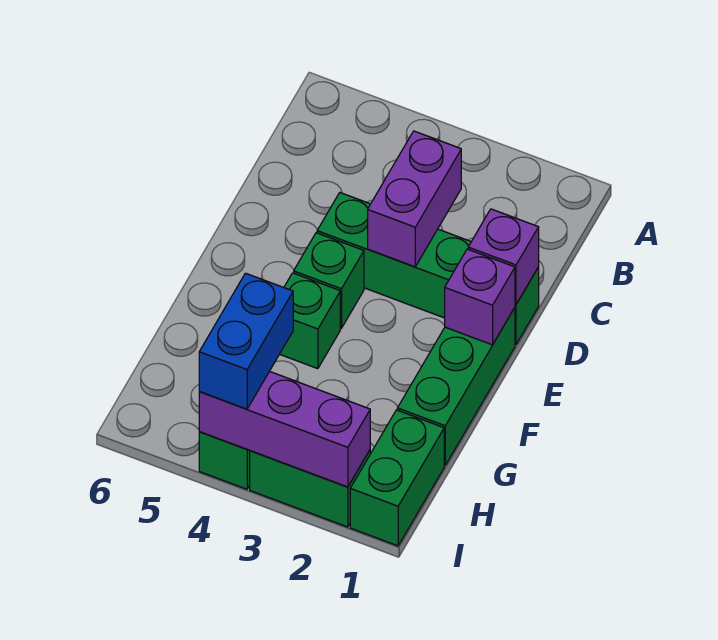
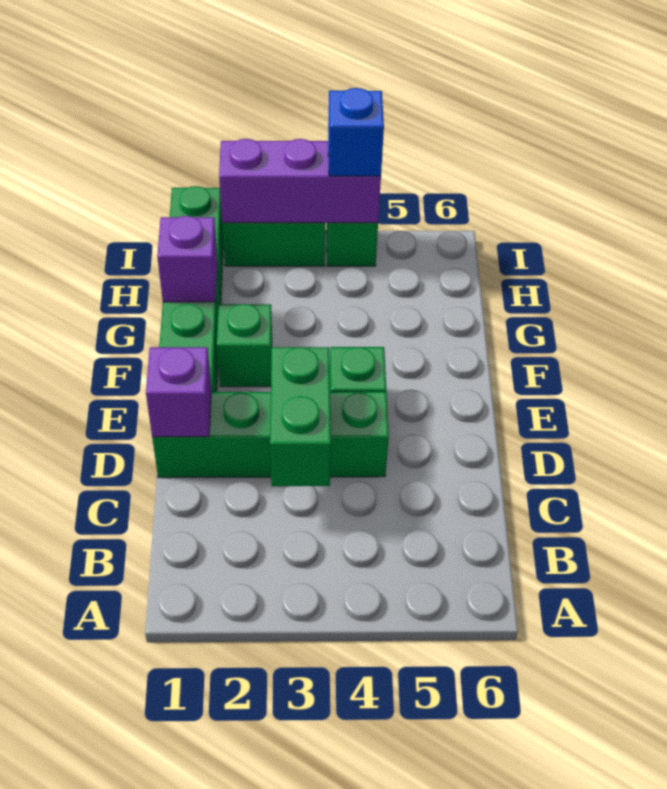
purple 1x2 brick [368,131,461,267] -> green 1x2 brick [270,347,331,486]
purple 1x1 brick [445,249,515,345] -> purple 1x1 brick moved to [157,216,218,302]
green 1x1 brick [280,273,340,369] -> green 1x1 brick moved to [217,304,272,387]
blue 1x2 brick [199,273,293,409] -> blue 1x1 brick [328,88,384,176]

